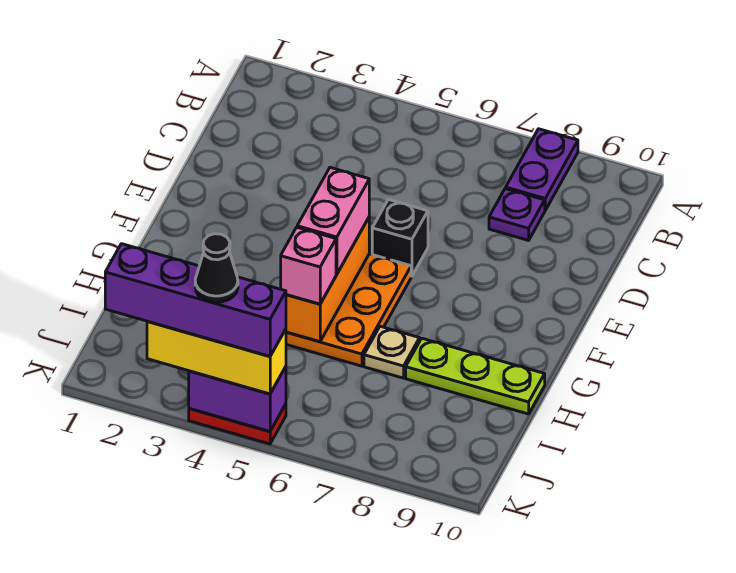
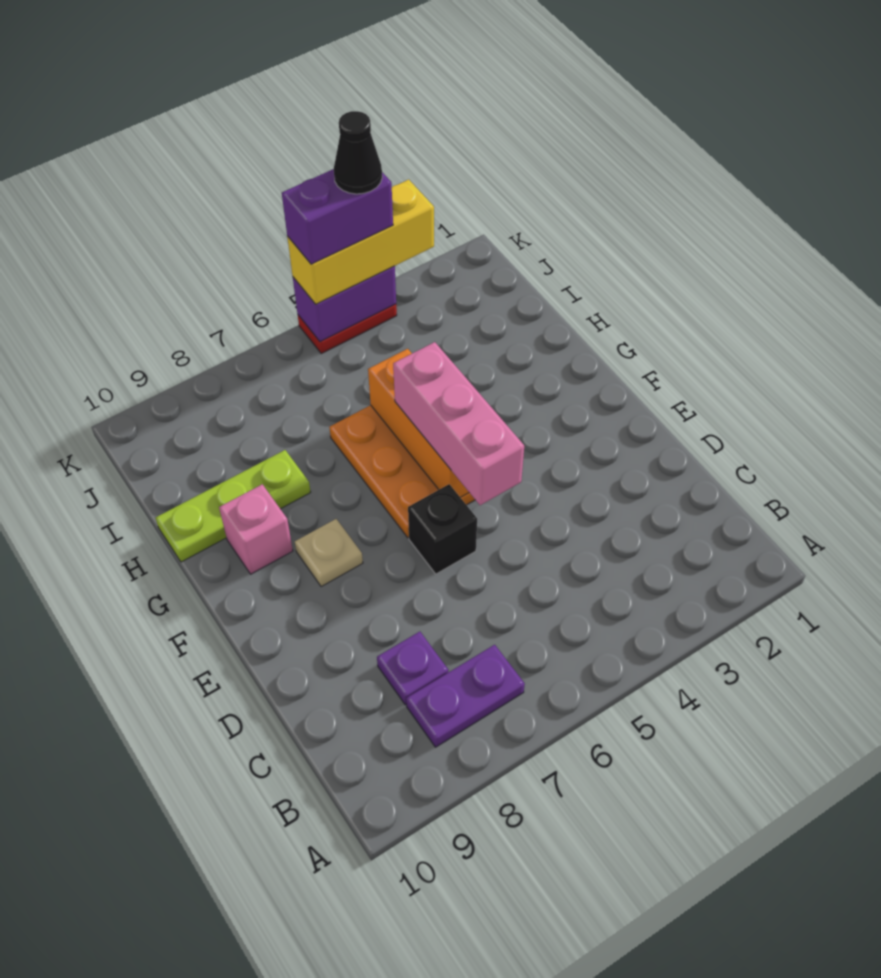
purple 1x2 plate [506,129,578,210] -> purple 1x2 plate turned to [406,645,525,747]
pink 1x2 brick [297,168,369,274] -> pink 1x3 brick [393,342,524,505]
pink 1x1 brick [281,227,336,304] -> pink 1x1 brick moved to [219,484,293,574]
tan 1x1 plate [364,326,420,378] -> tan 1x1 plate moved to [295,519,363,587]
purple 1x4 brick [105,244,286,356] -> purple 1x2 brick [282,169,393,264]

